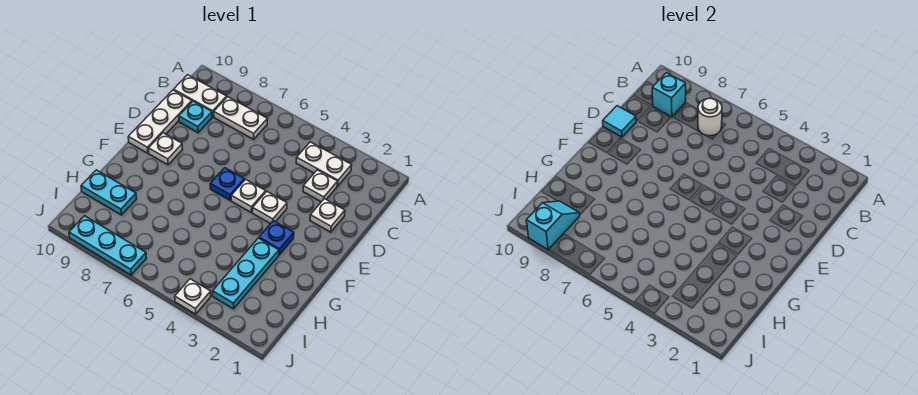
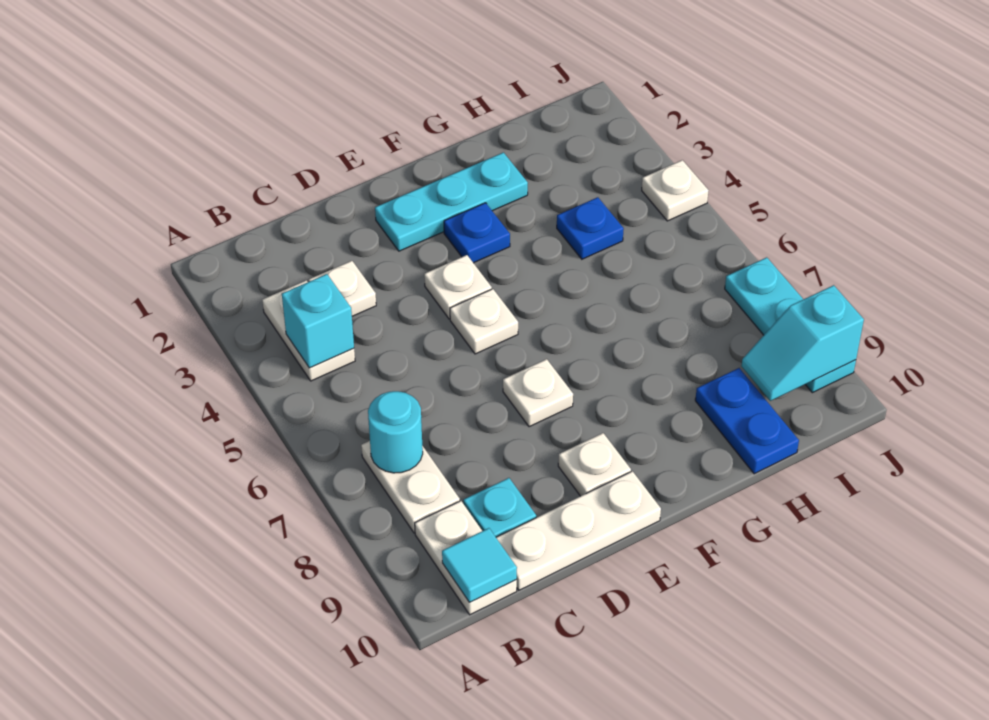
white 1x1 round brick [698,98,722,136] -> cyan 1x1 round brick [368,391,423,473]
cyan 1x1 brick [652,73,686,117] -> cyan 1x1 brick moved to [282,274,354,368]
white 1x1 plate [310,199,345,232] -> white 1x1 plate moved to [503,359,573,427]
cyan 1x1 tile [603,106,636,137] -> cyan 1x1 tile moved to [442,528,517,602]
blue 1x1 plate [210,168,245,200] -> blue 1x1 plate moved to [557,197,624,259]
cyan 1x3 plate [213,238,279,309] -> cyan 1x3 plate moved to [375,152,528,251]
cyan 1x2 plate [81,170,137,215] -> blue 1x2 plate [695,368,799,474]

